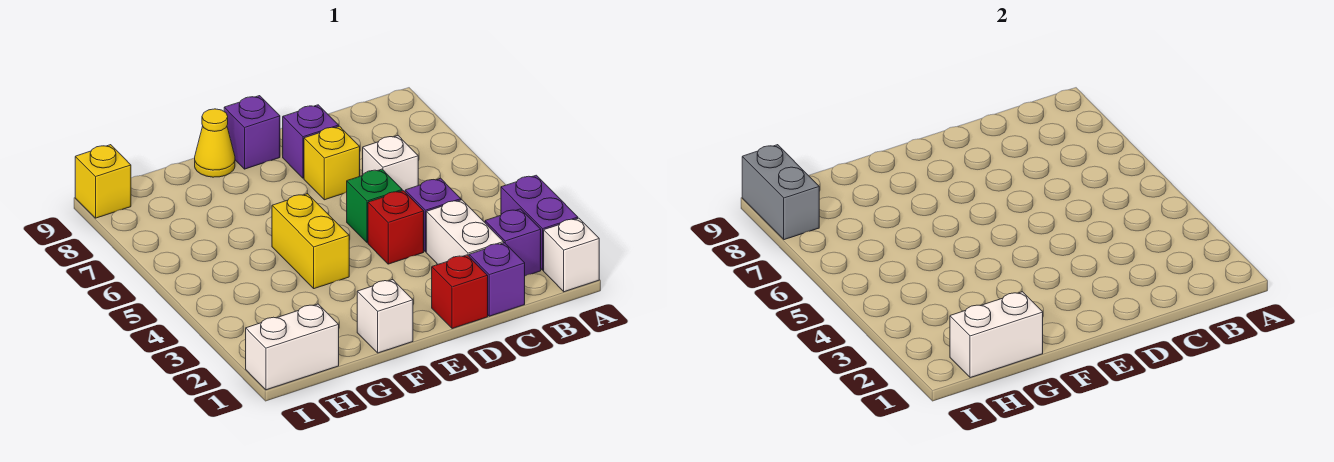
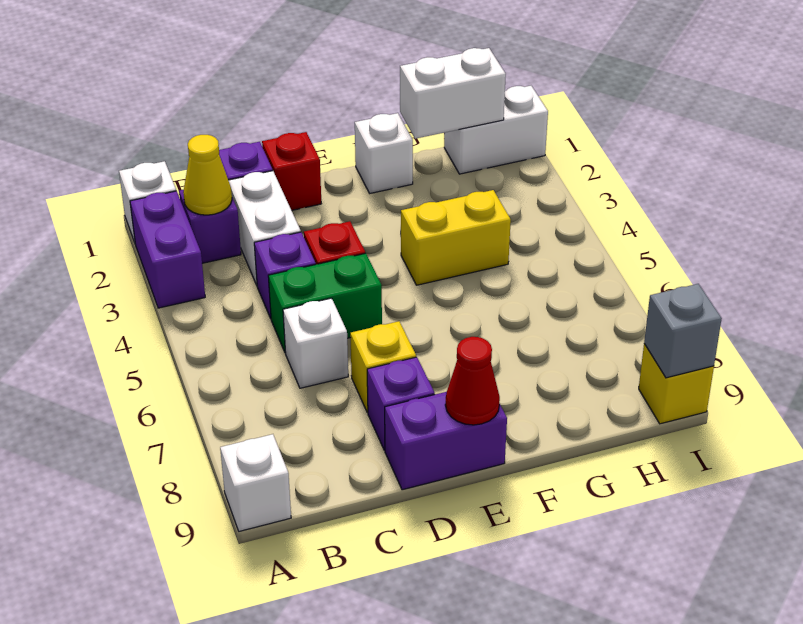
none -> white 1x1 brick [220,434,291,531]
green 1x1 brick [347,169,402,243] -> green 1x2 brick [268,253,382,353]
purple 1x1 brick [224,96,280,169] -> purple 1x2 brick [385,392,507,490]
none -> red 1x1 cone [445,337,500,425]
yellow 1x2 brick [272,194,349,289] -> yellow 1x2 brick turned to [401,190,511,285]
yellow 1x1 cone [195,109,235,177] -> yellow 1x1 cone moved to [183,135,232,215]
grey 1x2 brick [742,145,819,240] -> grey 1x1 brick [644,284,722,378]

